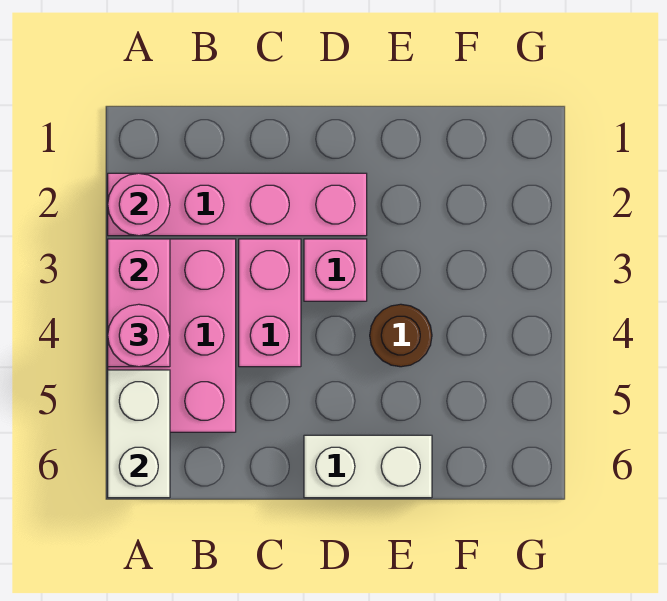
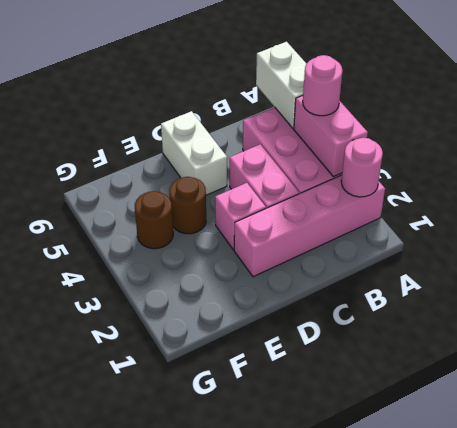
white 1x2 brick [304,435,432,498] -> white 1x2 brick turned to [161,111,227,195]
none -> brown 1x1 round brick [135,191,173,249]

